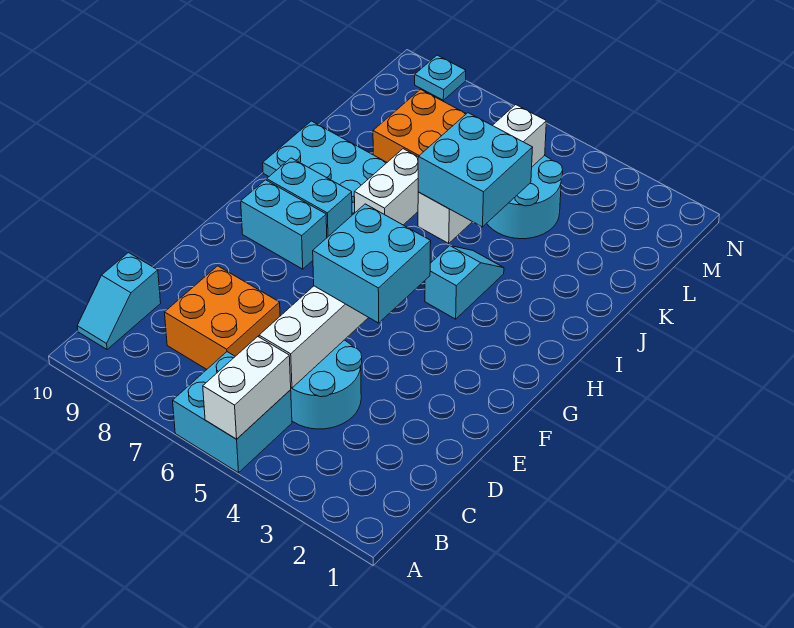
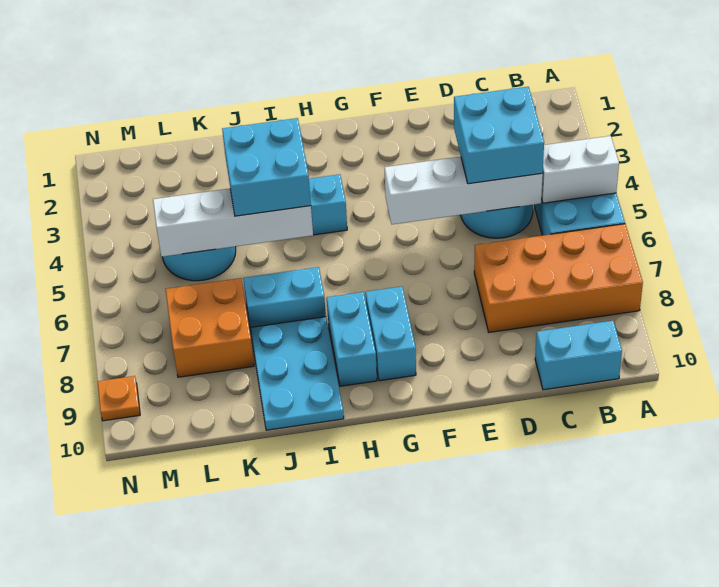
cyan 1x2 slope [77,253,161,350] -> cyan 1x2 brick [535,321,622,390]
orange 2x2 brick [165,266,280,369] -> orange 2x4 brick [474,224,643,332]
cyan 2x2 brick [313,204,431,323] -> cyan 2x2 brick moved to [454,87,544,184]
white 1x2 brick [354,149,419,225] -> cyan 1x2 brick [243,267,326,330]
cyan 1x1 plate [415,55,466,100] -> orange 1x1 plate [97,376,140,421]

